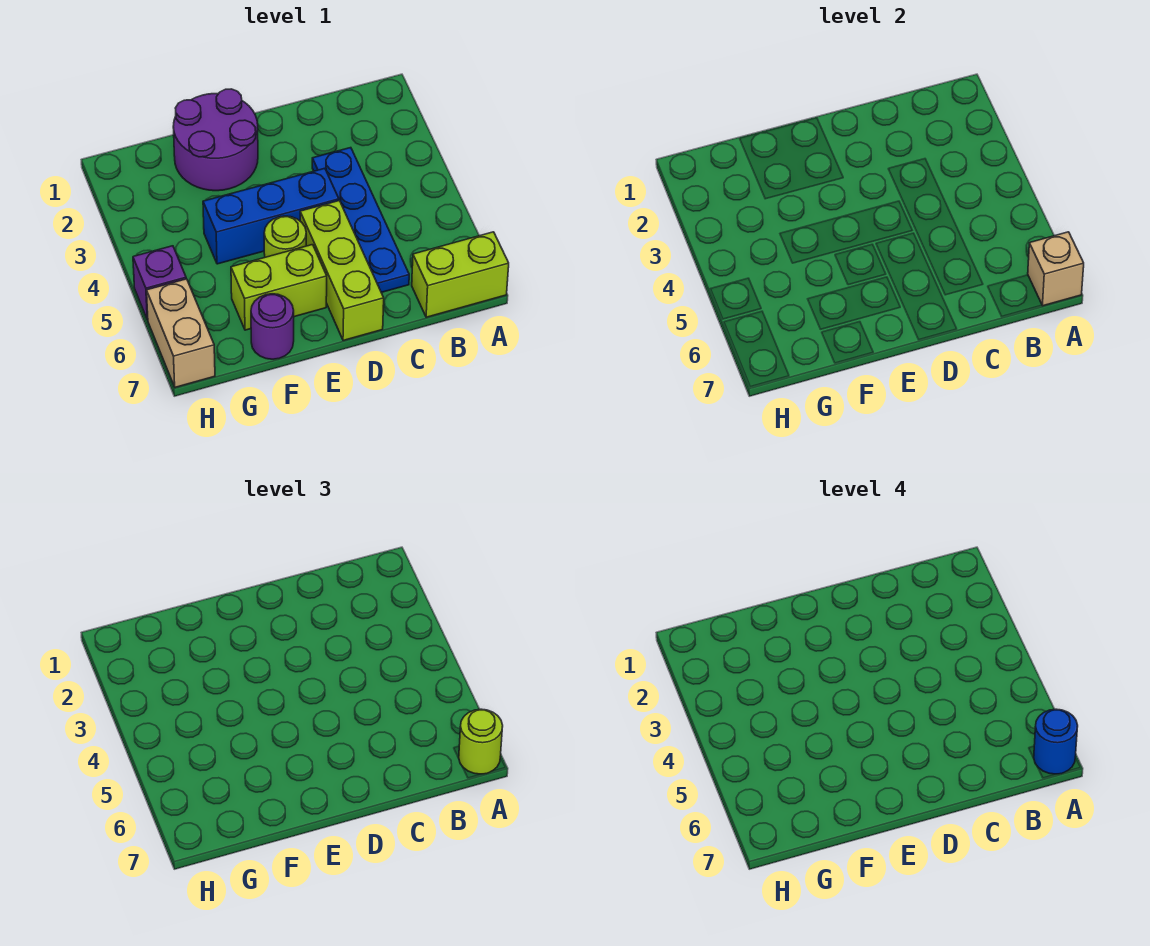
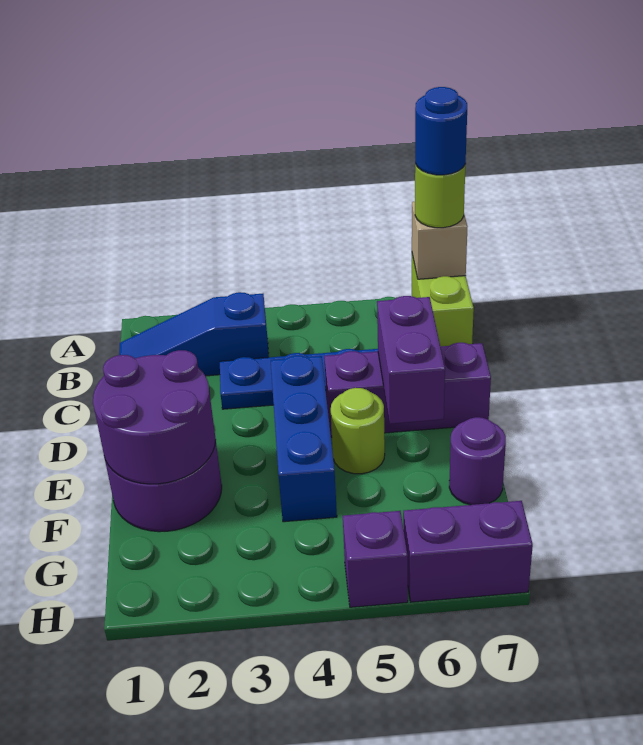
none -> blue 1x3 slope [119,292,269,376]
lime 1x3 brick [300,201,384,341] -> purple 1x3 brick [324,343,491,437]
none -> purple 1x2 brick [377,296,445,424]
none -> purple 2x2 round brick [93,350,216,484]
lime 1x2 brick [231,245,327,330] -> none
tan 1x2 brick [147,279,215,387] -> purple 1x2 brick [403,501,533,602]

